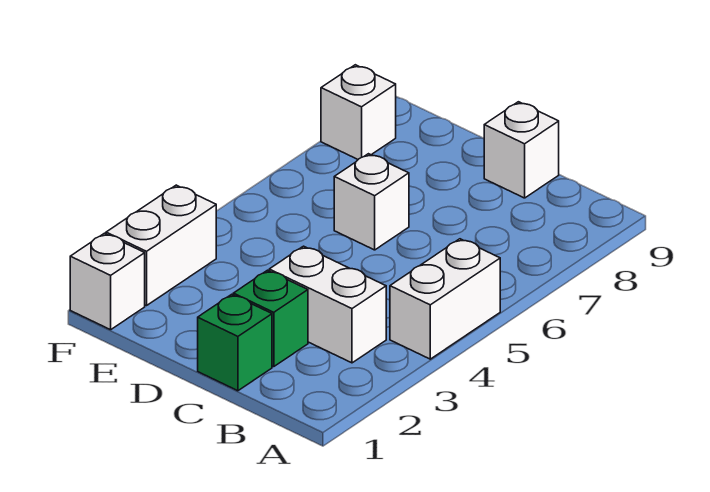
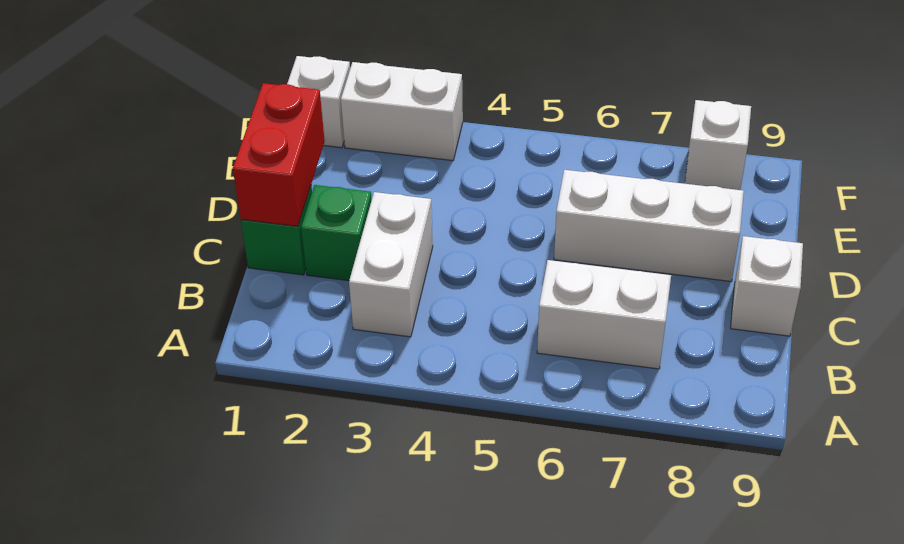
white 1x2 brick [390,239,500,359] -> white 1x2 brick moved to [537,260,671,369]
none -> red 1x2 brick [233,83,325,226]
white 1x1 brick [334,154,409,250] -> white 1x3 brick [554,170,744,281]

